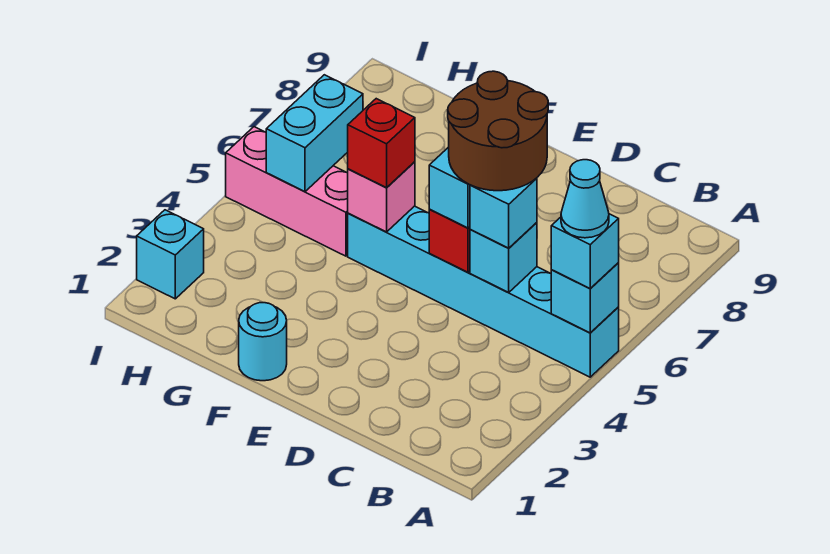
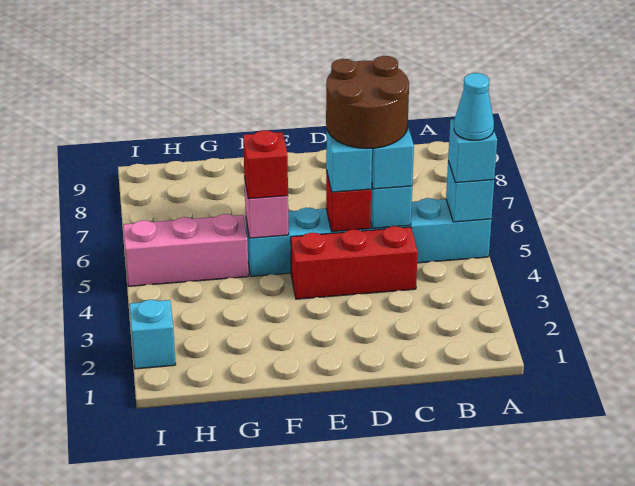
none -> red 1x3 brick [291,226,418,299]
cyan 1x1 round brick [239,303,287,381] -> none
cyan 1x2 brick [266,75,363,192] -> none

